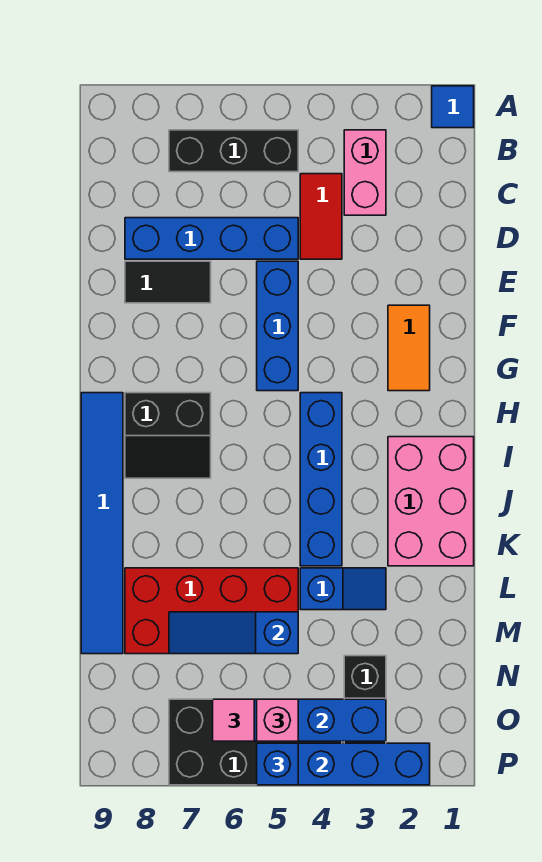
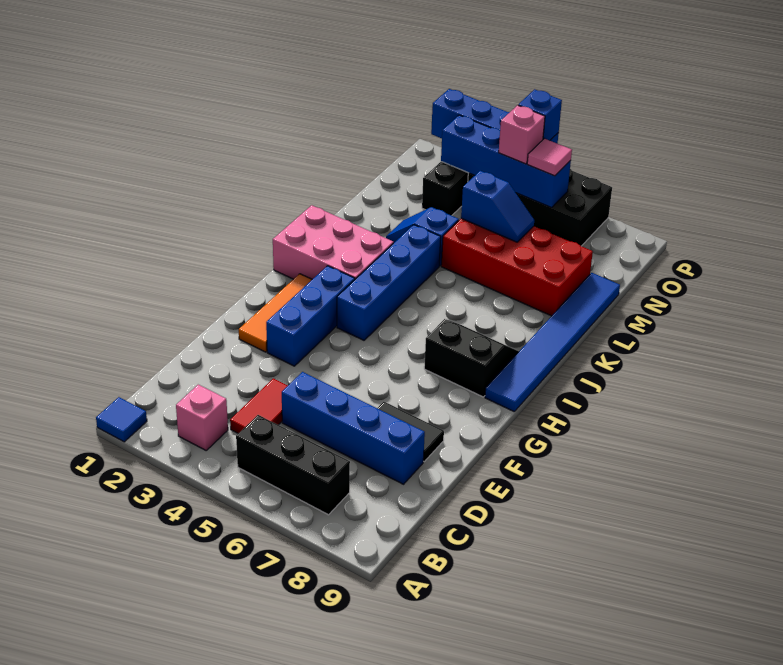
pink 1x2 brick [344,130,386,215] -> pink 1x1 brick [176,385,228,450]
blue 1x3 brick [257,261,298,391] -> blue 1x3 brick moved to [266,266,355,366]
orange 1x2 tile [388,305,430,391] -> orange 1x3 tile [239,274,312,352]
pink 2x3 brick [388,437,474,566] -> pink 2x3 brick turned to [273,205,394,279]
blue 1x3 slope [169,612,298,654] -> blue 1x2 slope [461,171,534,242]

